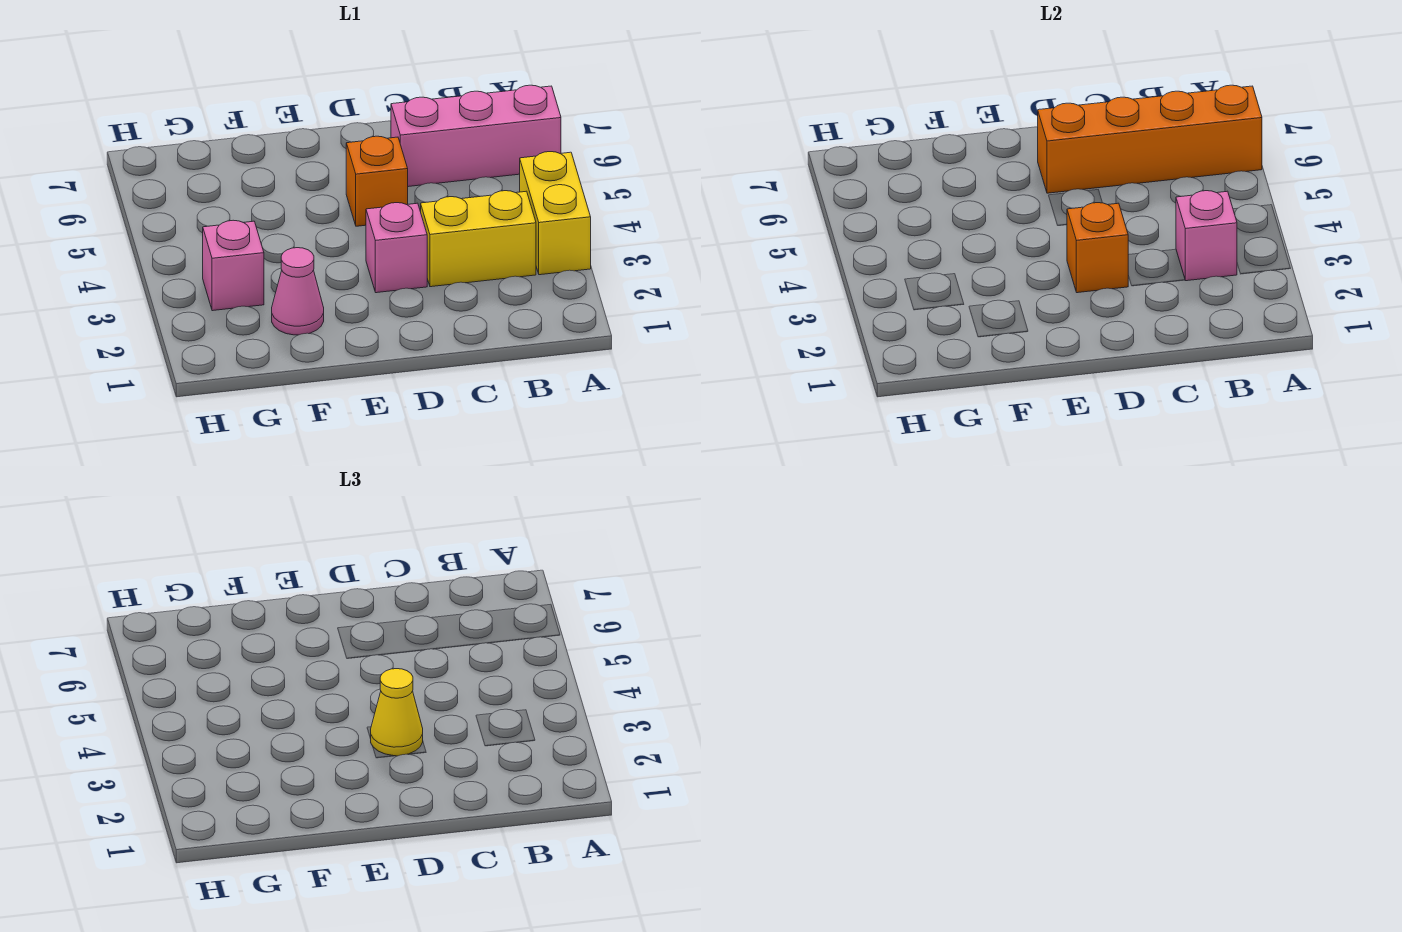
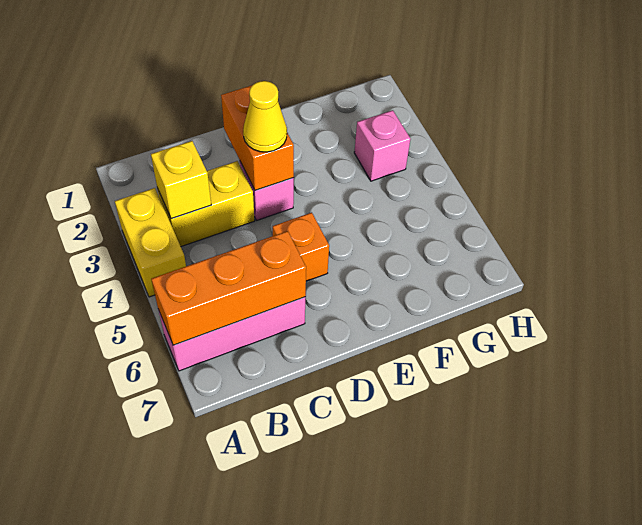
orange 1x4 brick [1038,85,1262,193] -> orange 1x3 brick [151,231,306,345]
pink 1x1 brick [1176,191,1237,281] -> yellow 1x1 brick [151,141,211,219]
orange 1x1 brick [1067,203,1128,293] -> orange 1x2 brick [221,86,294,190]
pink 1x1 cone [272,248,324,335] -> none

